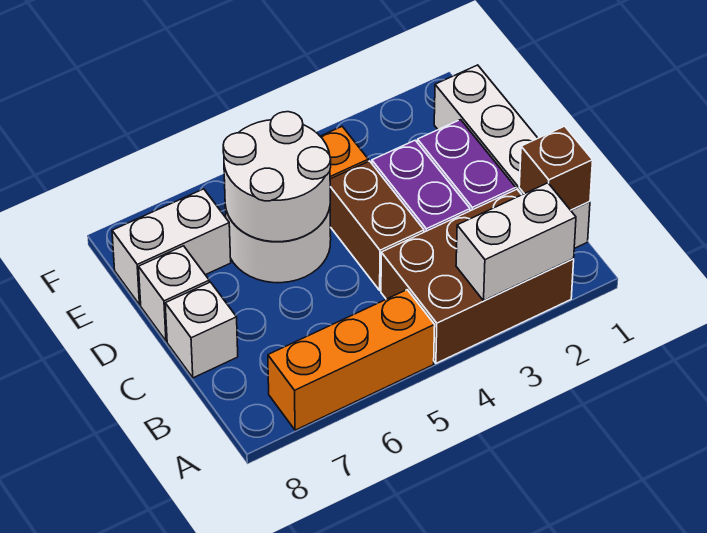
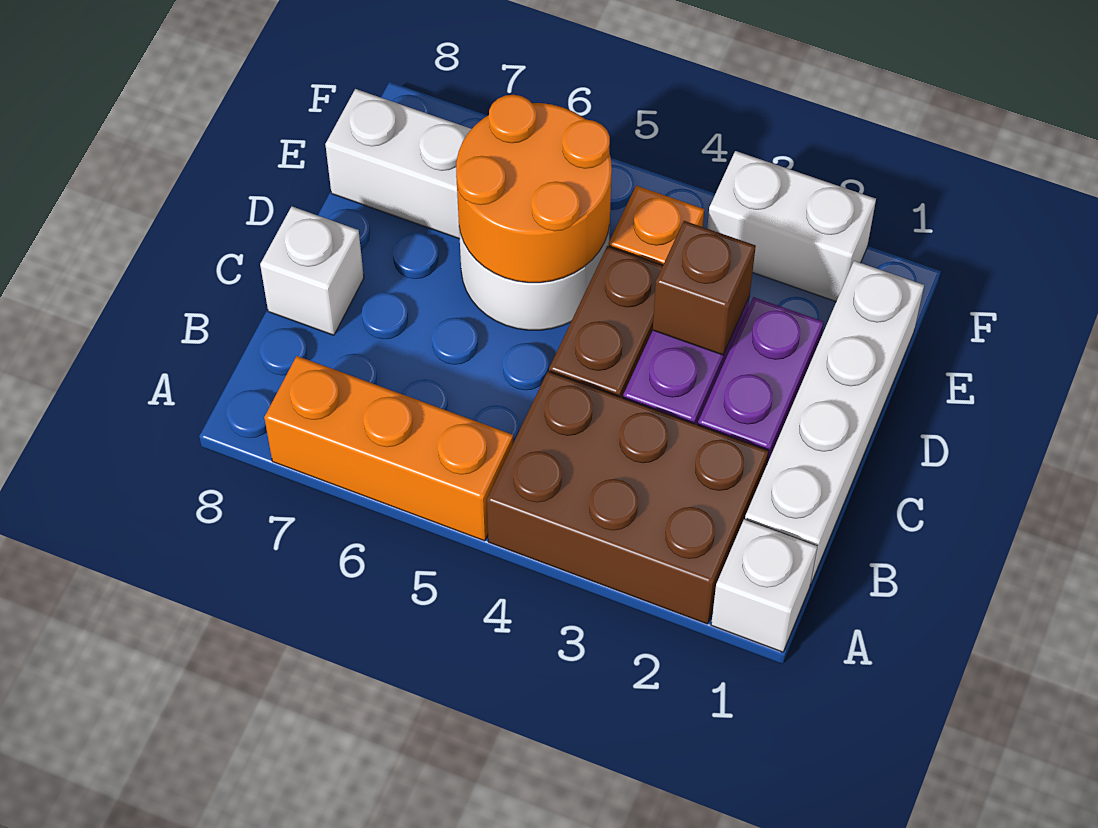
white 1x2 brick [456,183,576,301] -> white 1x2 brick moved to [707,151,876,301]
brown 1x1 brick [519,126,593,210] -> brown 1x1 brick moved to [653,221,756,355]
white 2x2 round brick [223,112,331,242] -> orange 2x2 round brick [456,95,612,283]
white 1x1 brick [139,246,209,341] -> white 1x1 brick moved to [711,519,817,652]

